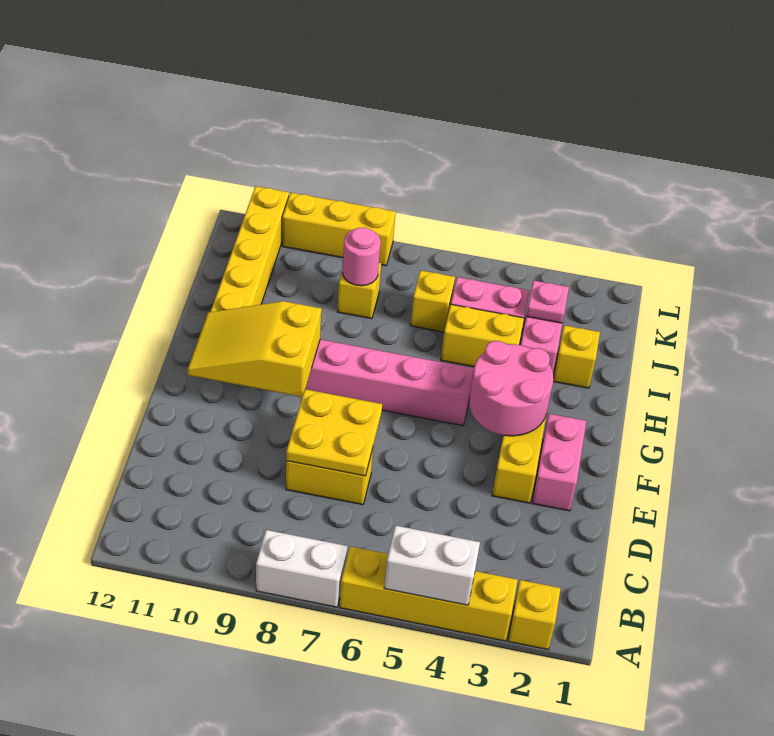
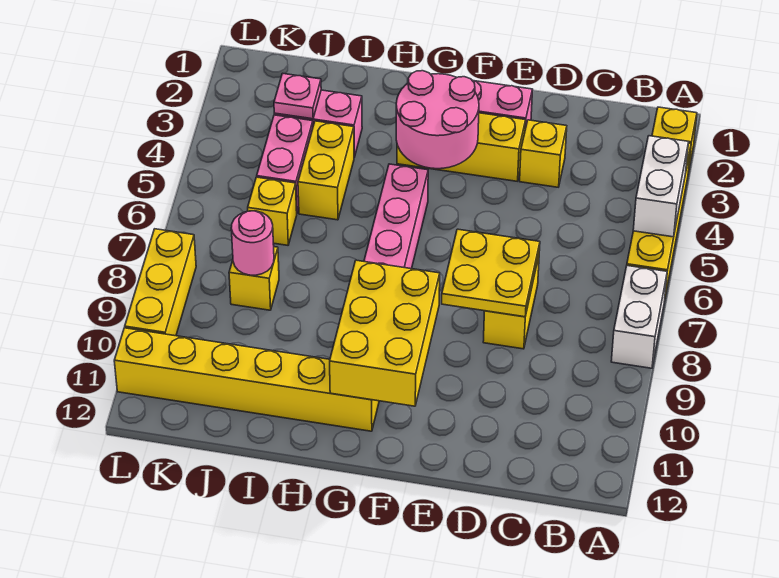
yellow 2x3 slope [187,301,321,397] -> yellow 2x3 brick [330,260,440,406]
yellow 1x1 brick [553,325,600,388] -> yellow 1x1 brick moved to [520,120,567,187]

